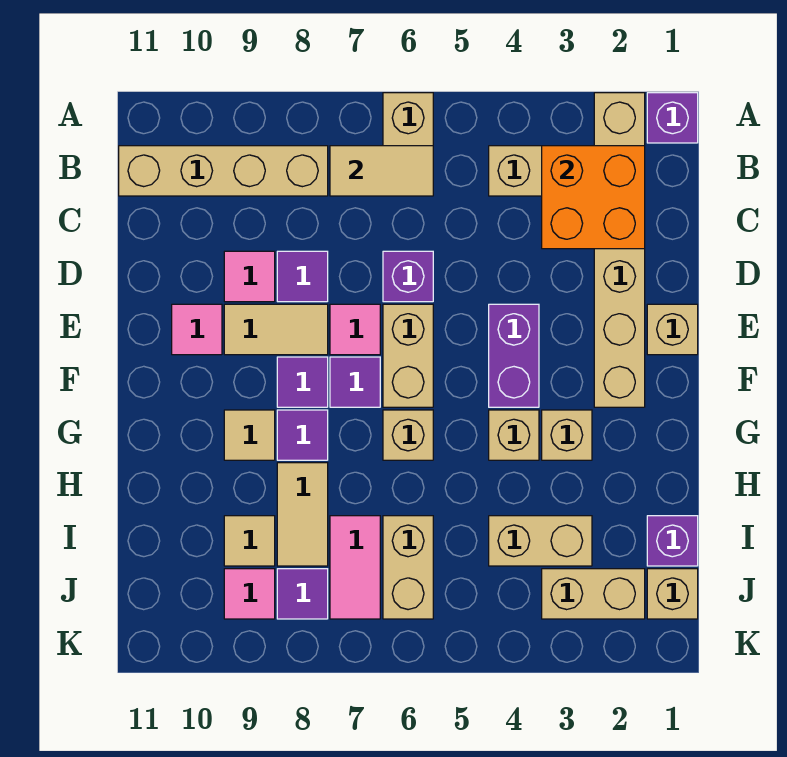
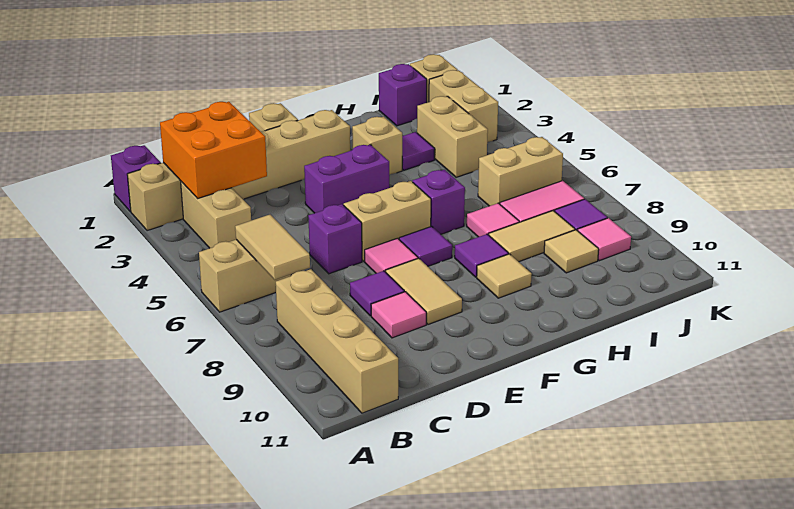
pink 1x1 tile [172,304,222,355] -> pink 1x1 tile moved to [467,203,519,237]
purple 1x1 tile [277,357,328,407] -> purple 1x1 tile moved to [402,132,435,170]
tan 1x1 brick [489,410,539,460] -> none
tan 1x1 brick [383,410,433,460] -> purple 1x1 brick [413,170,465,234]

